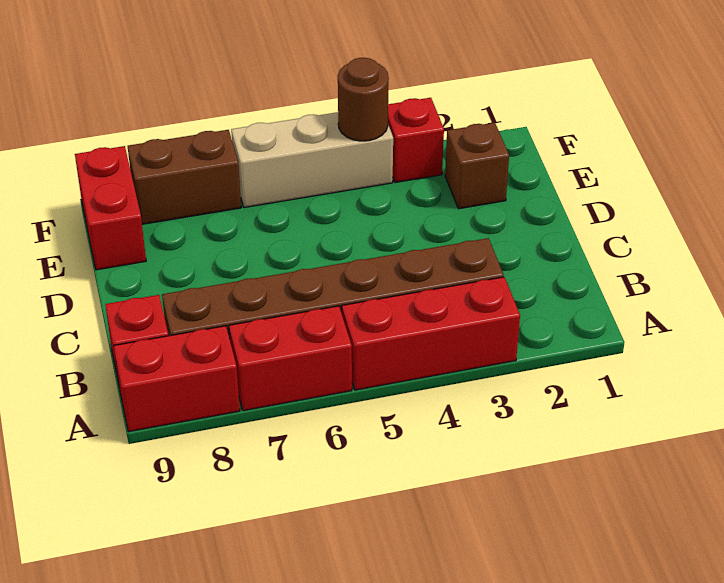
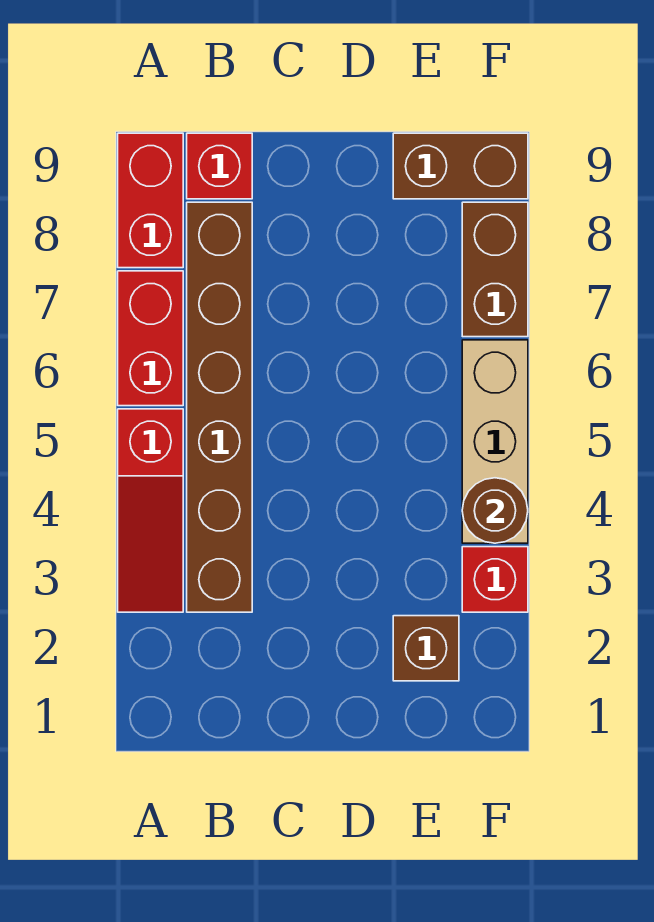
red 1x3 brick [342,277,520,390] -> red 1x3 slope [118,409,183,612]
red 1x2 brick [75,146,146,270] -> brown 1x2 brick [393,133,528,199]

